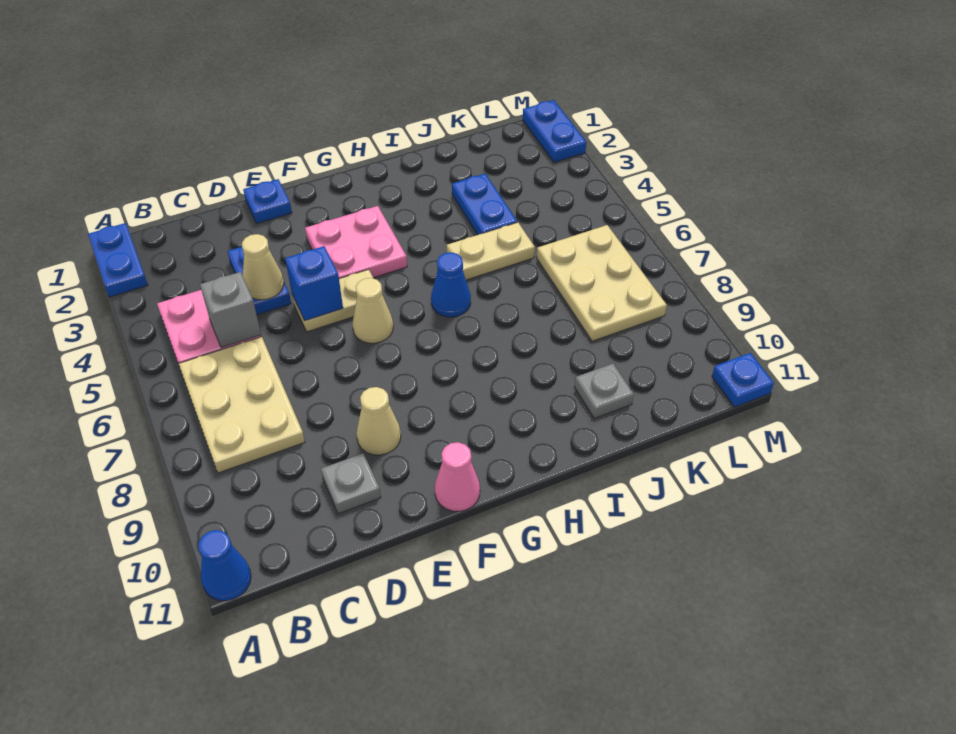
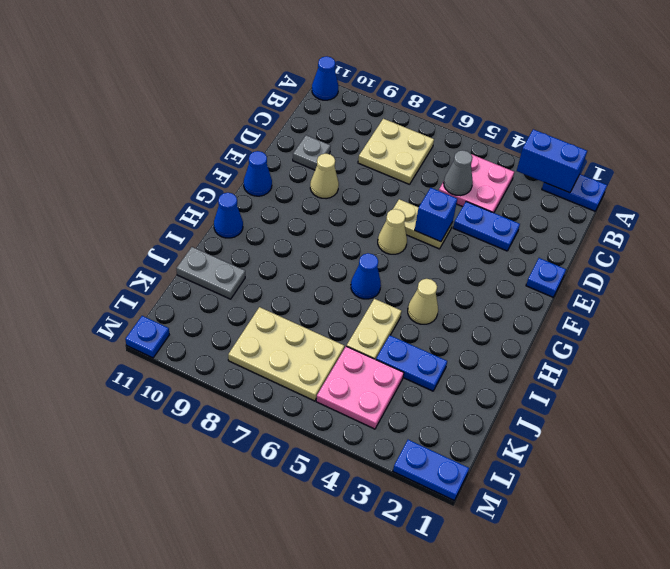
none -> blue 1x2 brick [517,129,587,193]
tan 2x3 plate [179,337,305,473] -> tan 2x2 plate [358,119,434,184]
grey 1x1 brick [200,272,261,348] -> grey 1x1 cone [444,150,473,196]
tan 1x1 cone [242,234,284,300] -> tan 1x1 cone moved to [408,279,438,324]
tan 1x2 plate [292,269,374,332] -> tan 1x2 plate turned to [393,199,452,249]
pink 2x2 plate [305,206,407,279] -> pink 2x2 plate moved to [316,346,404,429]
pink 1x1 cone [435,442,480,511] -> blue 1x1 cone [244,151,272,196]
none -> blue 1x1 cone [214,193,243,238]
grey 1x1 plate [575,364,634,418] -> grey 1x2 plate [176,247,245,299]

